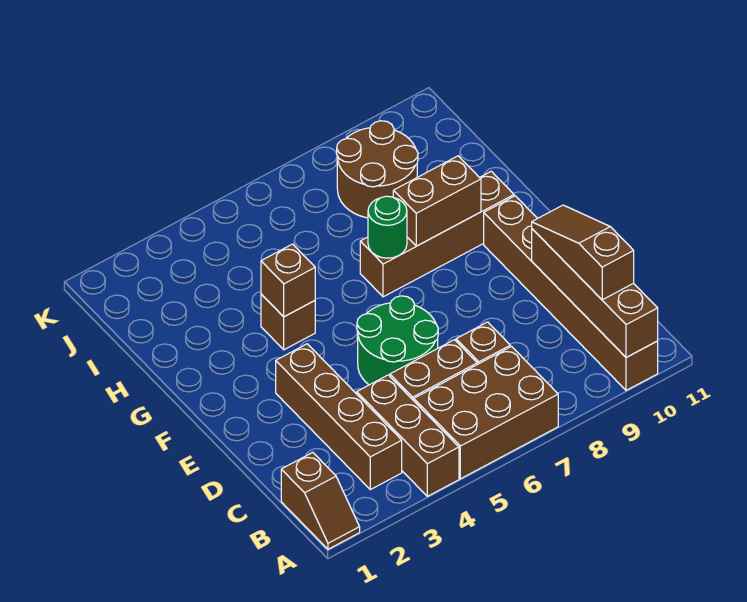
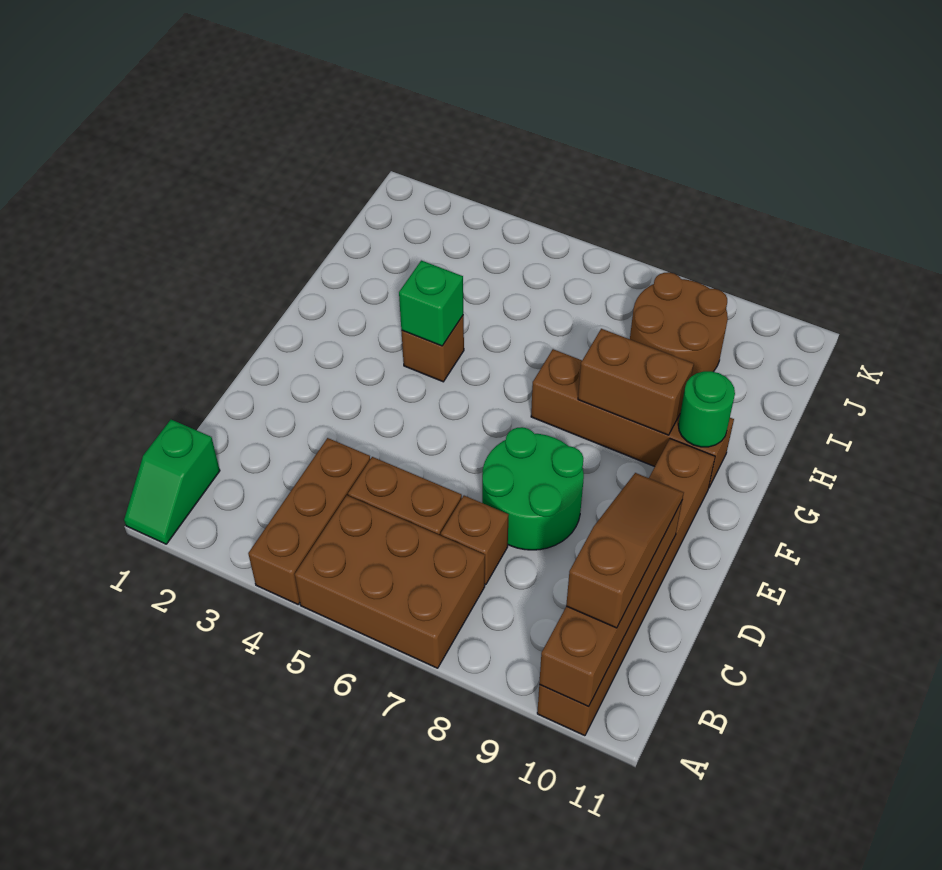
brown 1x2 slope [281,452,360,549] -> green 1x2 slope [124,420,220,544]
brown 1x4 brick [276,344,402,490] -> none
green 2x2 round brick [357,296,438,385] -> green 2x2 round brick moved to [482,427,584,550]
brown 1x1 brick [261,244,315,317] -> green 1x1 brick [399,260,463,346]
green 1x1 round brick [368,196,407,258] -> green 1x1 round brick moved to [678,371,735,447]

